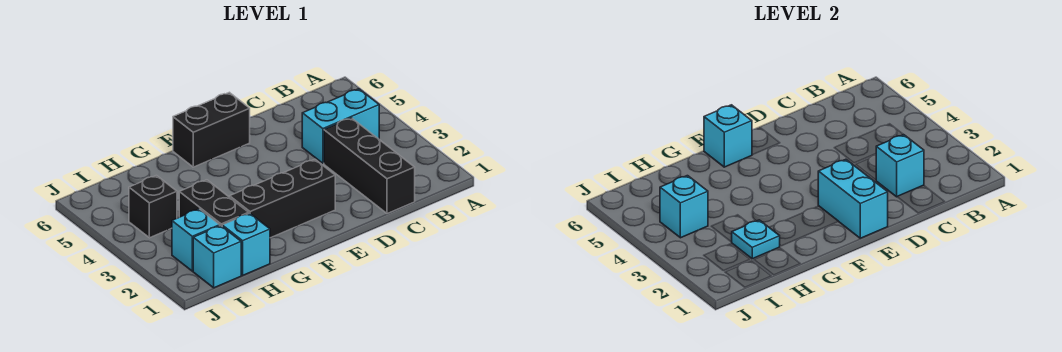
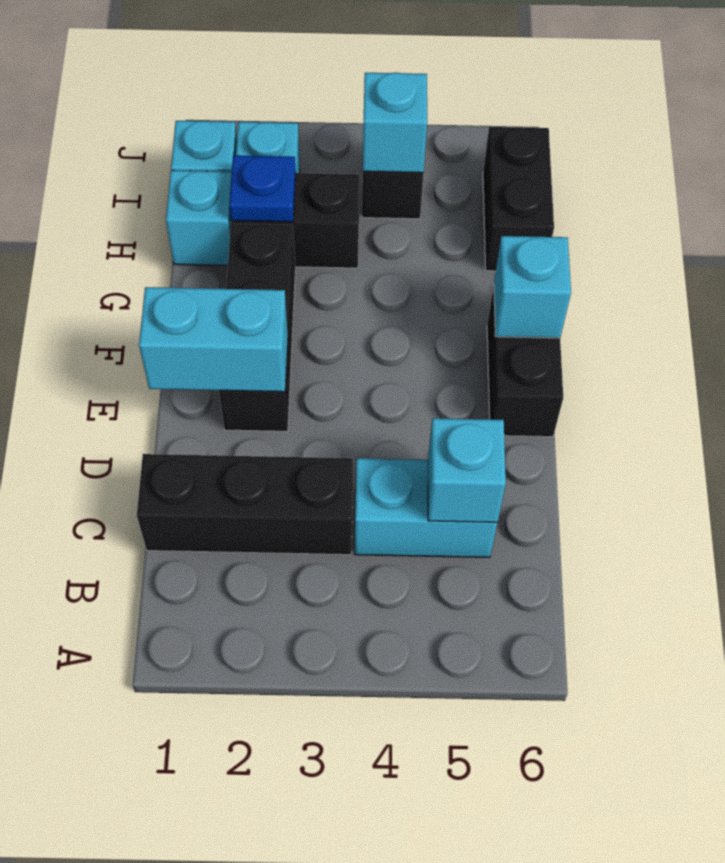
cyan 1x2 brick [302,89,379,163] -> cyan 1x2 brick turned to [355,458,497,557]
cyan 1x1 brick [876,135,924,197] -> cyan 1x1 brick moved to [428,418,506,522]
cyan 1x1 plate [732,220,780,259] -> blue 1x1 plate [229,155,296,222]
none -> black 1x2 brick [483,127,554,271]

